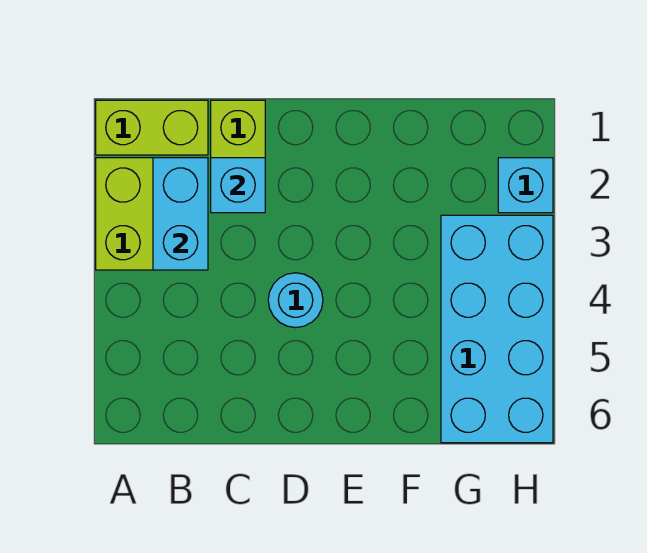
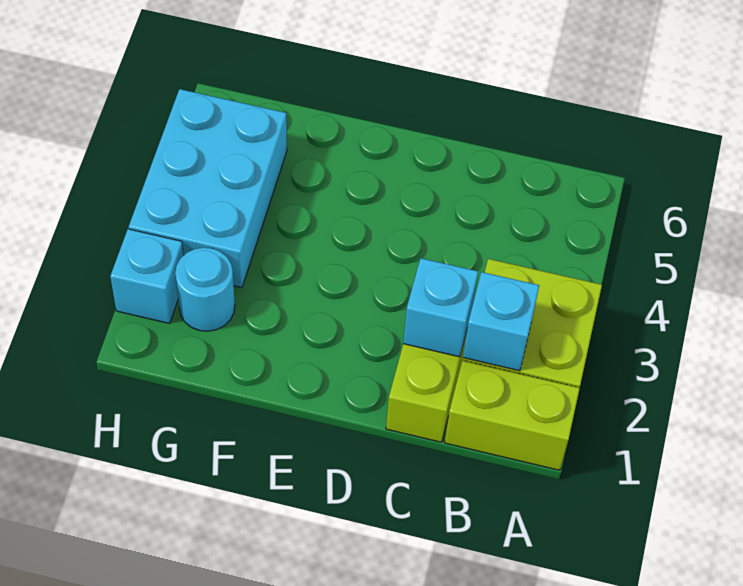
cyan 1x2 brick [153,158,208,270] -> cyan 1x1 brick [463,272,539,371]
cyan 1x1 round brick [268,273,323,328] -> cyan 1x1 round brick moved to [175,248,235,331]
cyan 2x4 brick [441,215,553,443] -> cyan 2x3 brick [129,89,287,288]

